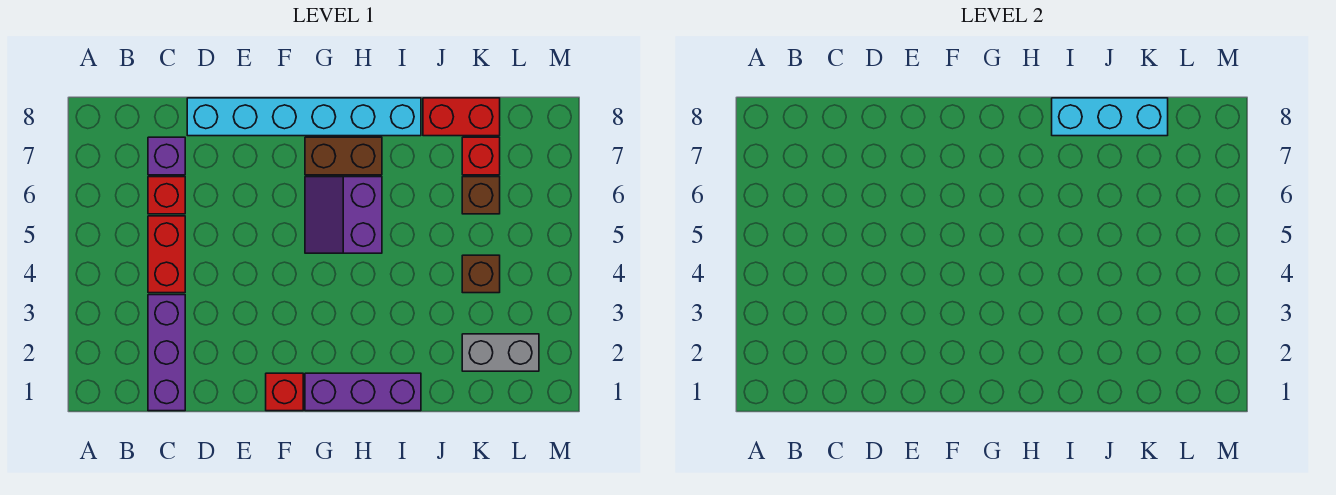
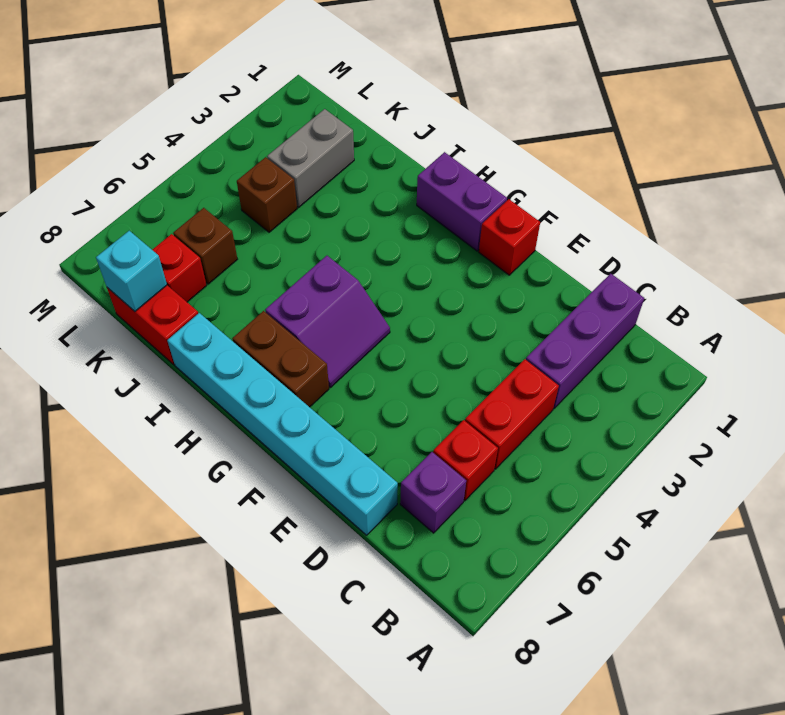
purple 1x3 brick [305,373,421,411] -> purple 1x2 brick [417,152,507,251]
cyan 1x3 brick [1052,98,1168,136] -> cyan 1x1 brick [96,231,167,311]
grey 1x2 brick [462,334,539,371] -> grey 1x2 brick turned to [267,109,354,207]

